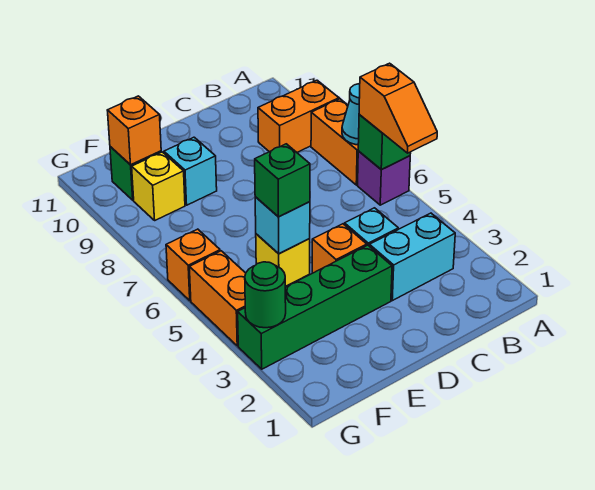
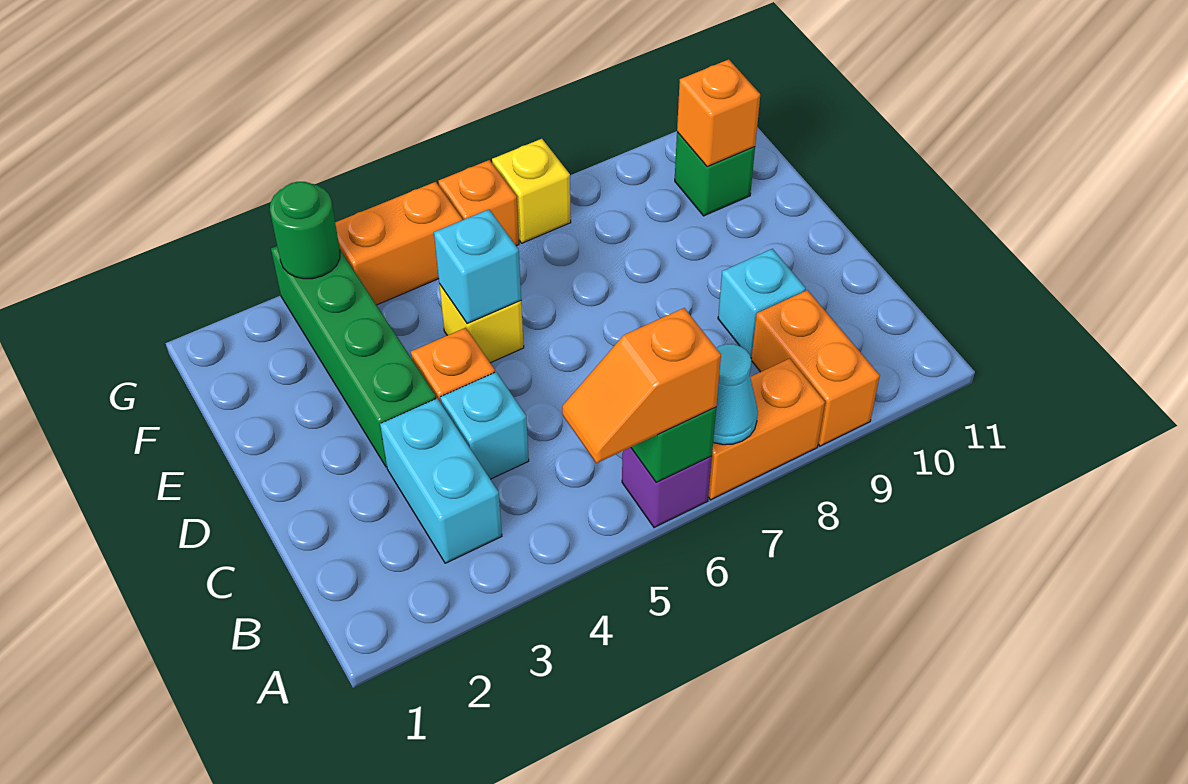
green 1x1 brick [255,144,310,217] -> none
cyan 1x1 brick [164,137,217,205] -> cyan 1x1 brick moved to [718,249,806,358]
yellow 1x1 brick [132,152,185,220] -> yellow 1x1 brick moved to [492,139,571,243]

